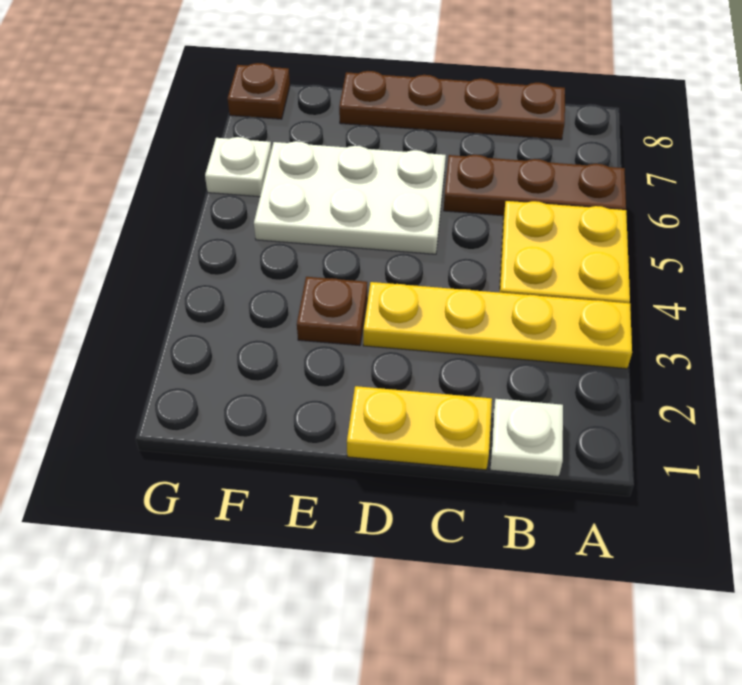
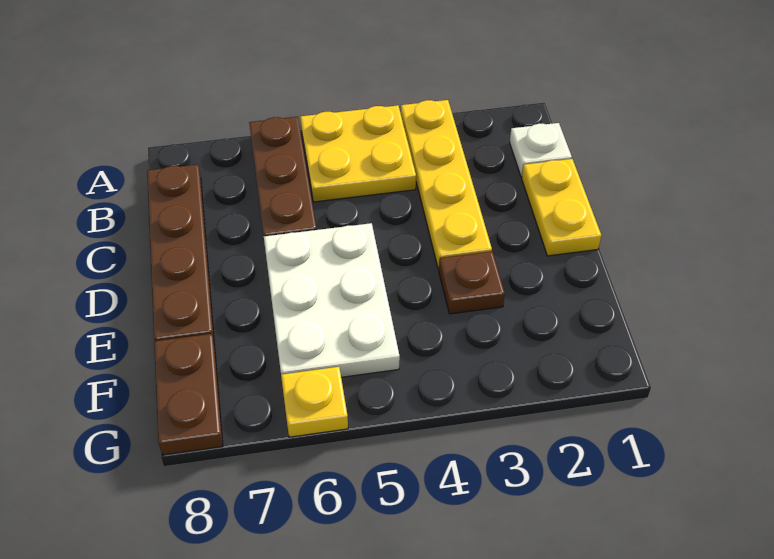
white 1x1 plate [205,137,271,197] -> yellow 1x1 plate [281,367,348,437]
brown 1x1 plate [228,63,290,119] -> brown 1x2 plate [154,334,223,455]

